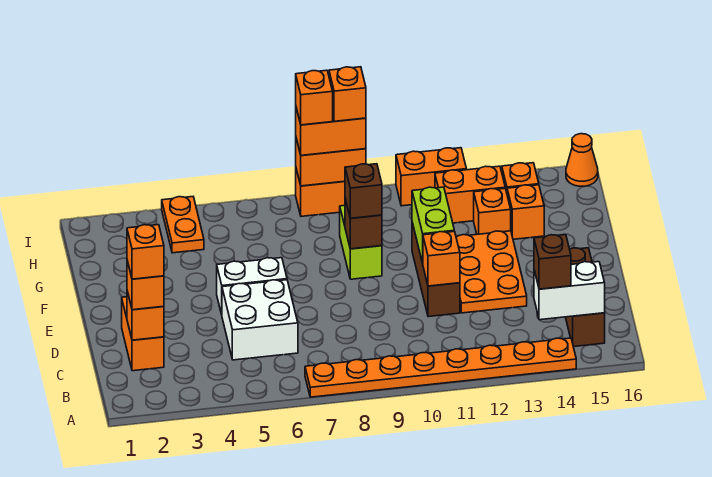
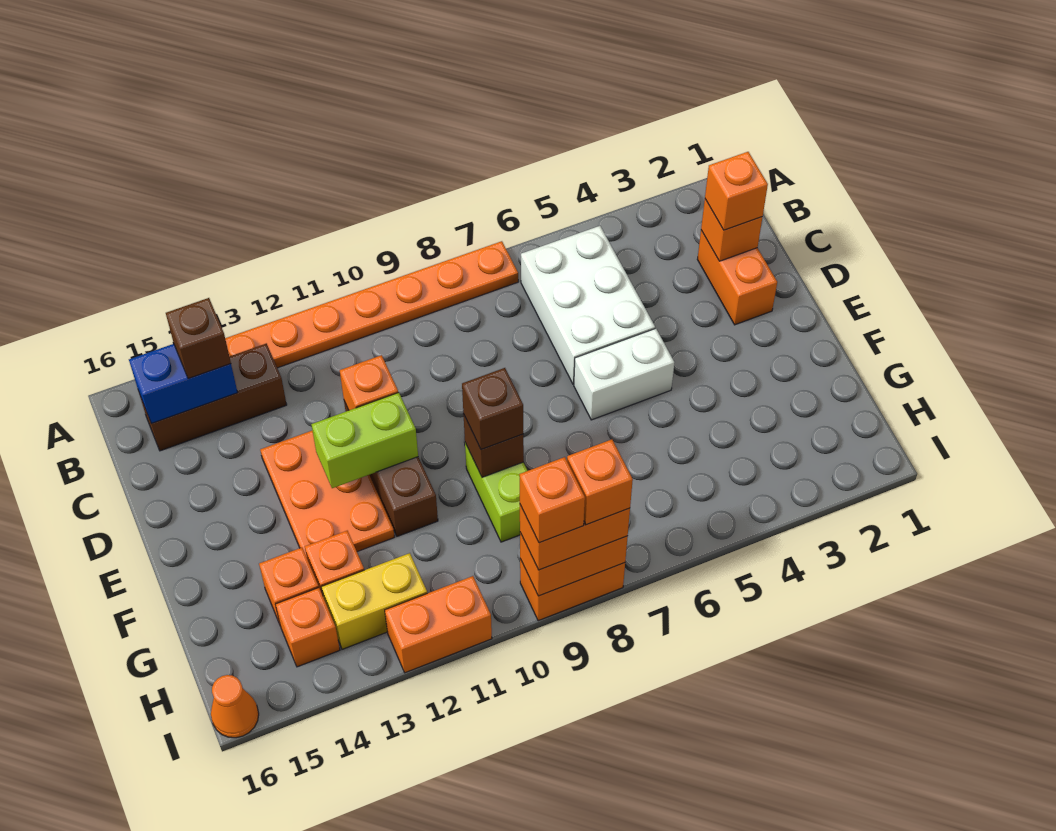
white 1x2 brick [534,262,605,320] -> blue 1x2 brick [129,344,238,424]
brown 1x3 brick [566,248,605,347] -> brown 1x3 brick turned to [139,343,287,451]
orange 1x1 brick [127,225,164,279] -> none
white 2x2 brick [222,280,298,360] -> white 2x3 brick [521,226,655,384]
lime 1x2 brick [412,187,454,263] -> lime 1x2 brick turned to [311,392,418,488]
orange 1x2 plate [162,197,204,253] -> none
orange 1x2 brick [435,166,505,223] -> yellow 1x2 brick [322,553,427,649]

